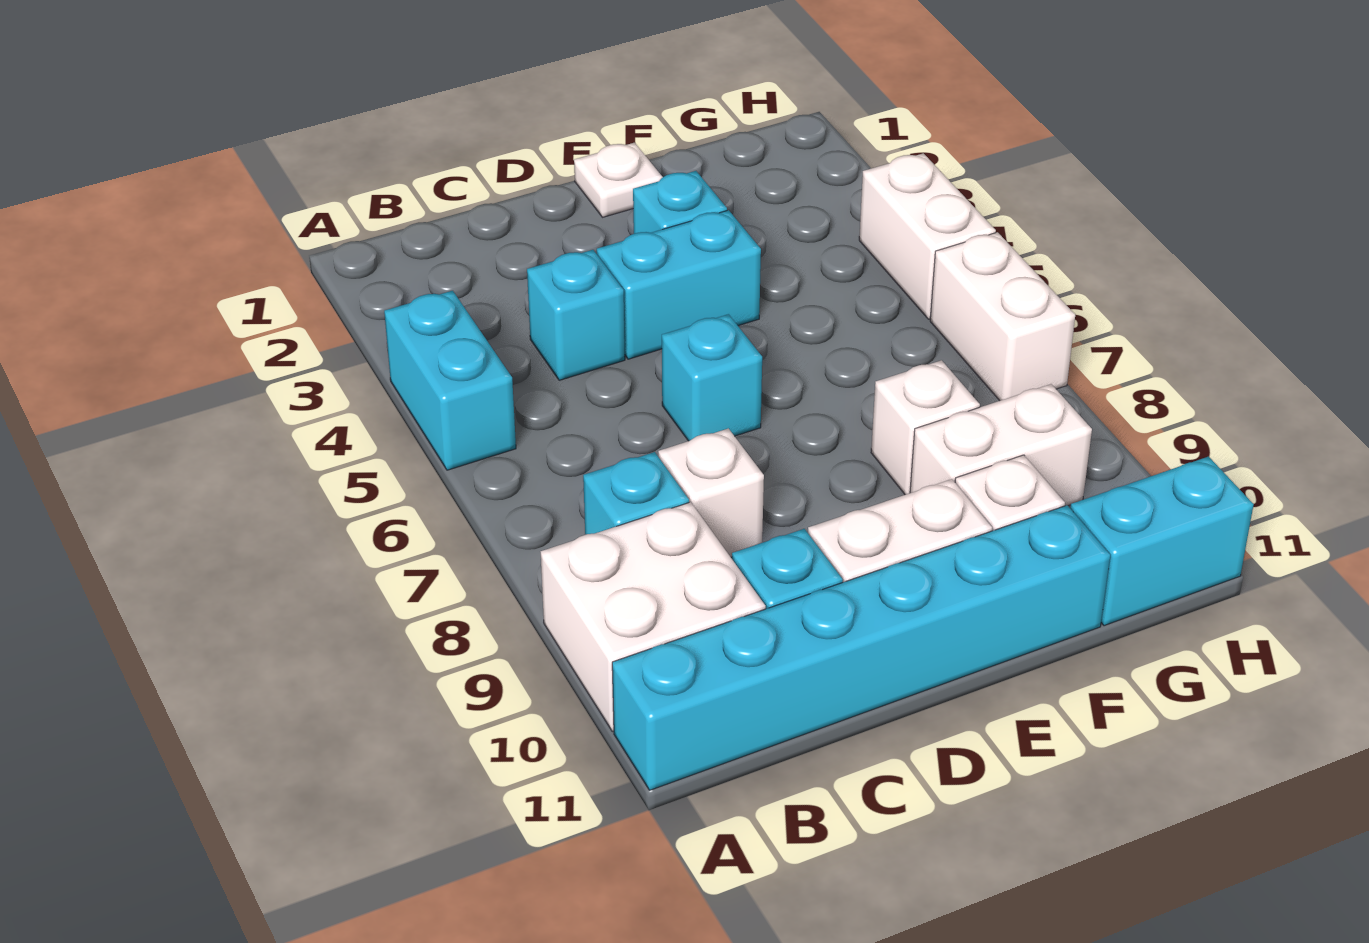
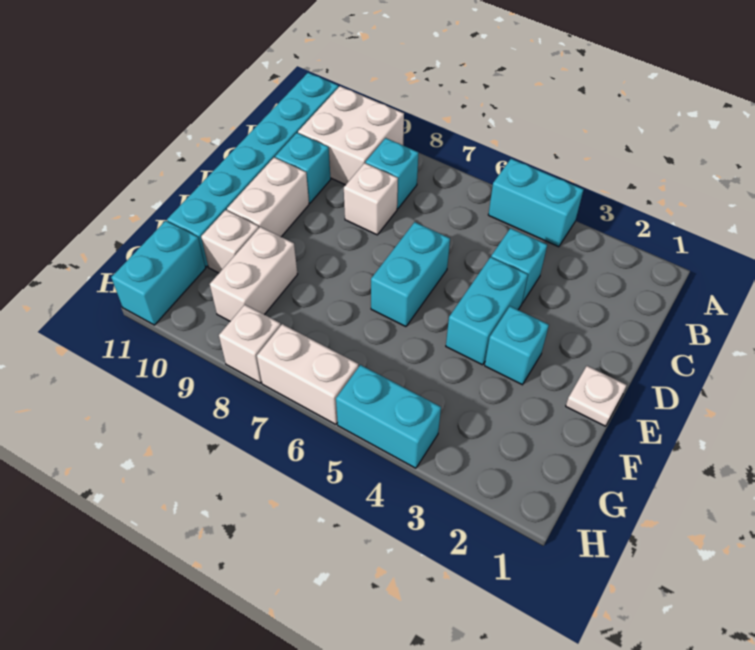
cyan 1x1 brick [662,314,762,441] -> cyan 1x2 brick [371,222,450,327]
white 1x1 brick [871,360,980,495] -> white 1x1 brick moved to [219,305,281,383]
white 1x2 brick [859,153,996,319] -> cyan 1x2 brick [336,365,441,468]

